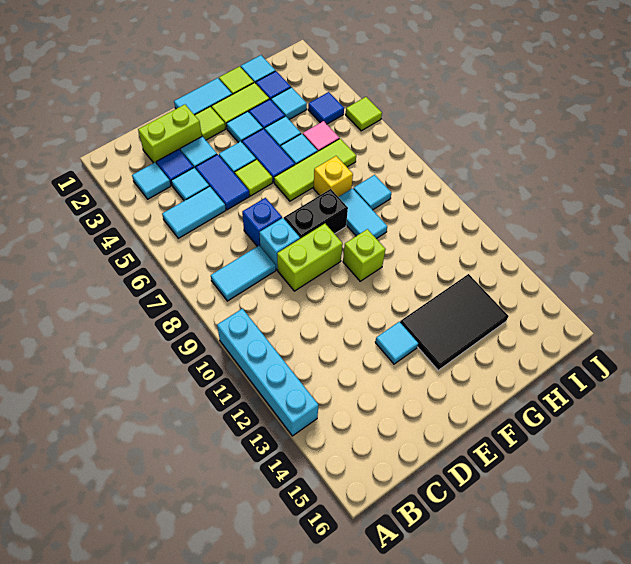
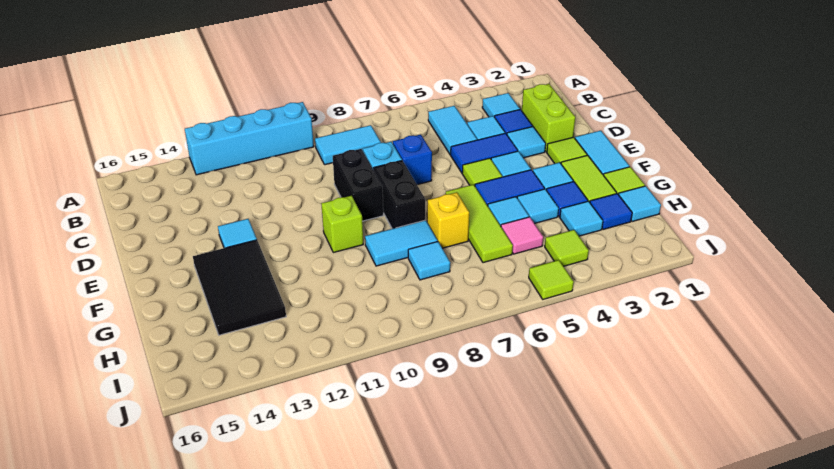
cyan 1x2 tile [211,246,276,301] -> cyan 1x2 tile turned to [315,125,381,165]
lime 1x2 brick [277,224,343,291] -> black 1x2 brick [333,149,383,221]
blue 1x1 tile [308,92,344,124] -> lime 1x1 tile [545,230,589,266]

